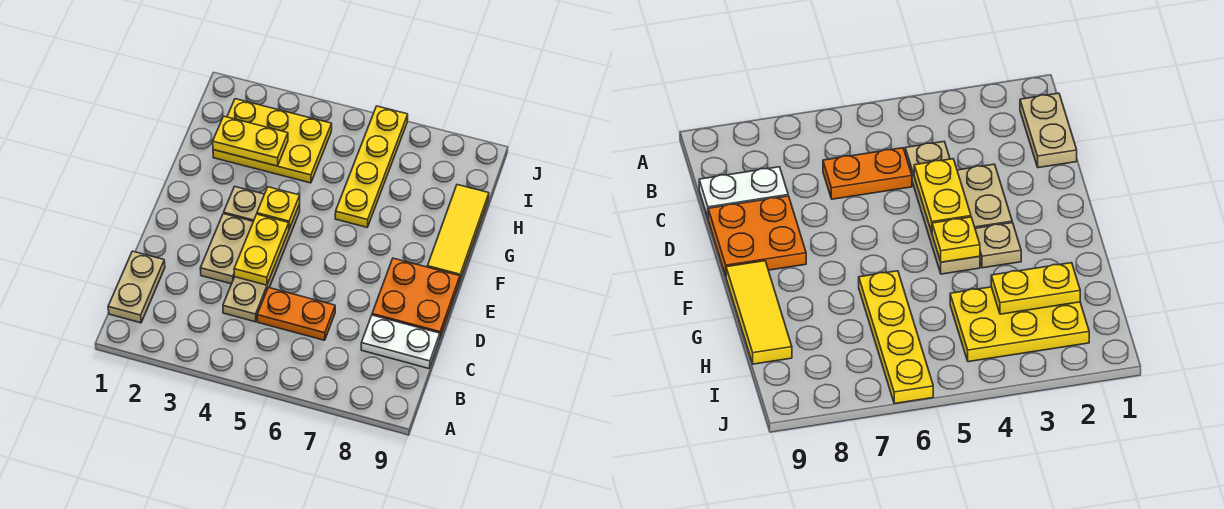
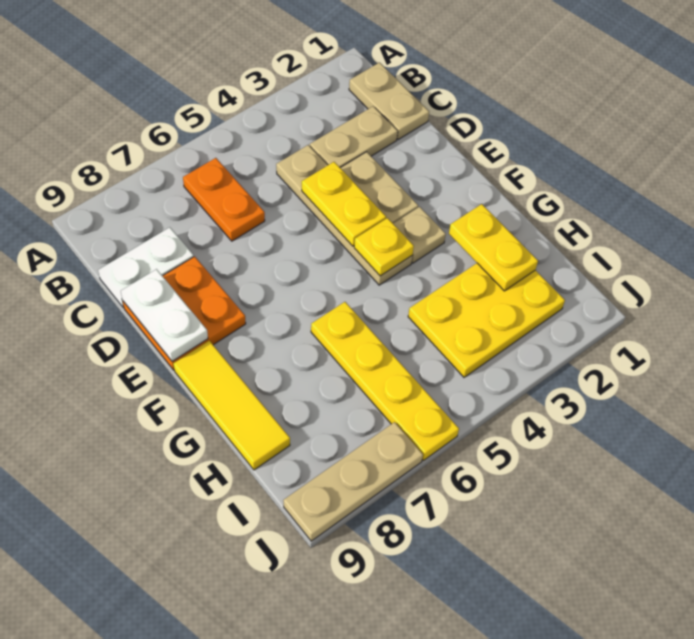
none -> tan 1x2 plate [310,106,398,168]
orange 1x2 plate [257,287,335,340] -> orange 1x2 plate turned to [183,158,265,241]
none -> white 1x2 plate [121,269,208,361]
yellow 1x2 plate [213,116,288,166] -> yellow 1x2 plate turned to [449,204,538,291]
none -> tan 1x3 plate [283,422,423,541]

